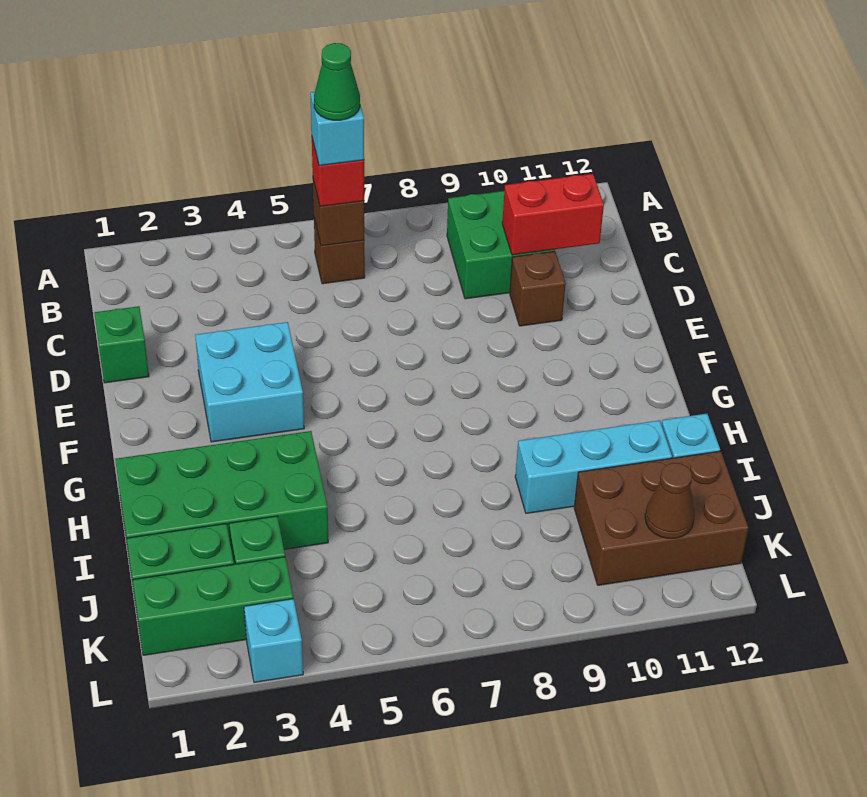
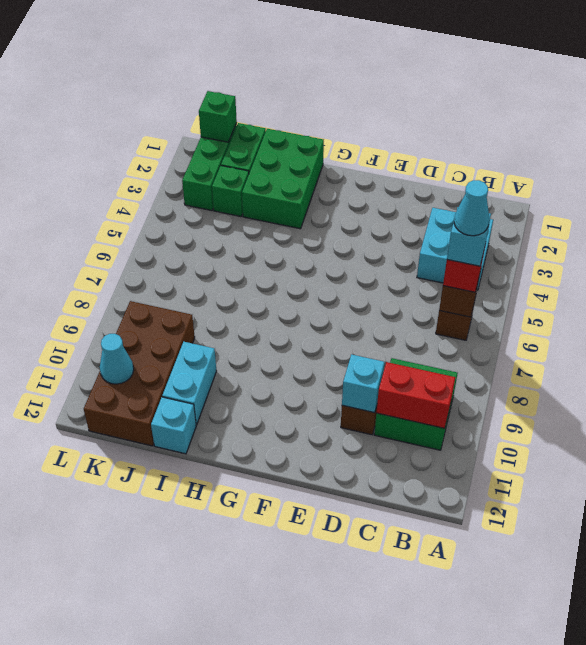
green 1x1 cone [314,43,360,120] -> cyan 1x1 cone [454,180,489,236]
red 1x2 brick [502,174,604,255] -> red 1x2 brick turned to [376,362,455,428]
green 1x1 brick [94,306,149,383] -> green 1x1 brick moved to [199,91,237,142]
cyan 2x2 brick [195,322,304,442] -> cyan 2x2 brick moved to [417,208,493,290]
green 2x4 brick [115,431,328,554] -> green 2x3 brick [242,129,324,229]
cyan 1x3 brick [515,420,672,513] -> cyan 1x2 brick [162,342,216,425]
brown 2x3 brick [574,451,748,585] -> brown 2x4 brick [84,301,195,446]
brown 1x1 cone [645,463,695,538] -> cyan 1x1 cone [100,334,134,384]
cyan 1x1 brick [244,599,303,682] -> cyan 1x1 brick moved to [342,354,384,413]

